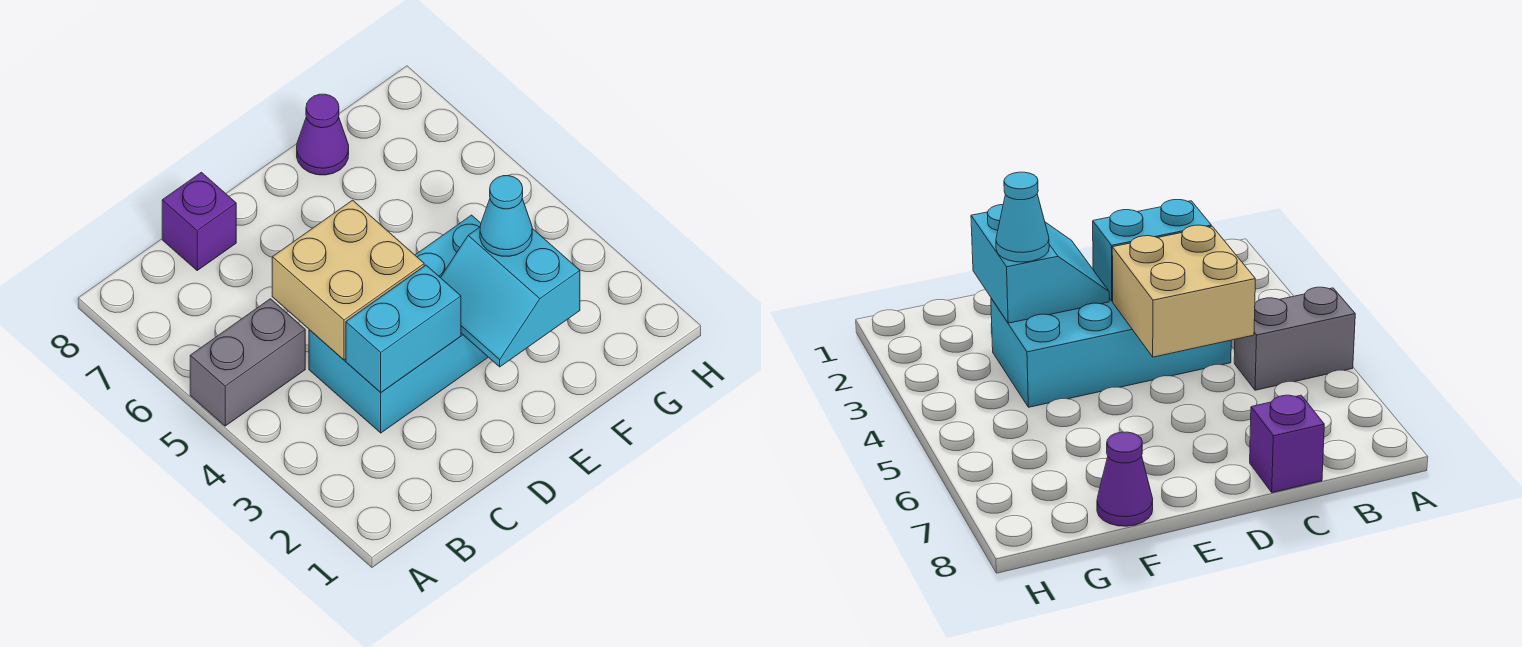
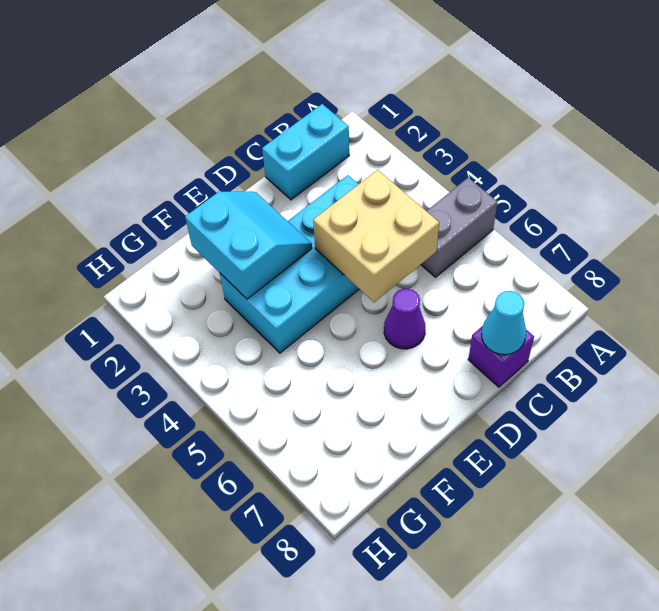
cyan 1x2 brick [346,265,461,392] -> cyan 1x2 brick moved to [262,104,349,200]
cyan 1x1 cone [480,176,532,256] -> cyan 1x1 cone moved to [482,291,526,355]
purple 1x1 cone [297,94,349,175] -> purple 1x1 cone moved to [384,289,425,349]

